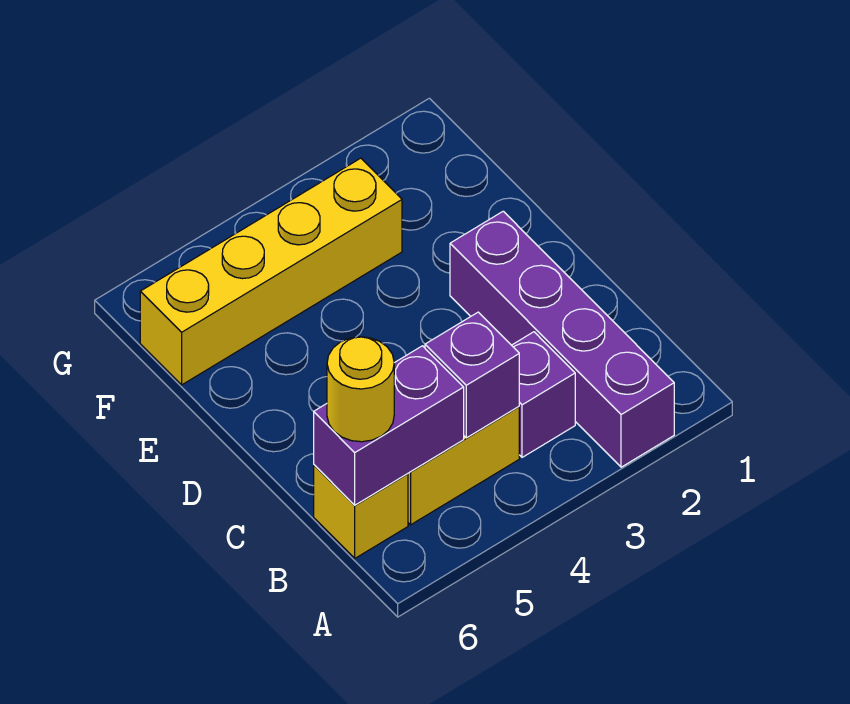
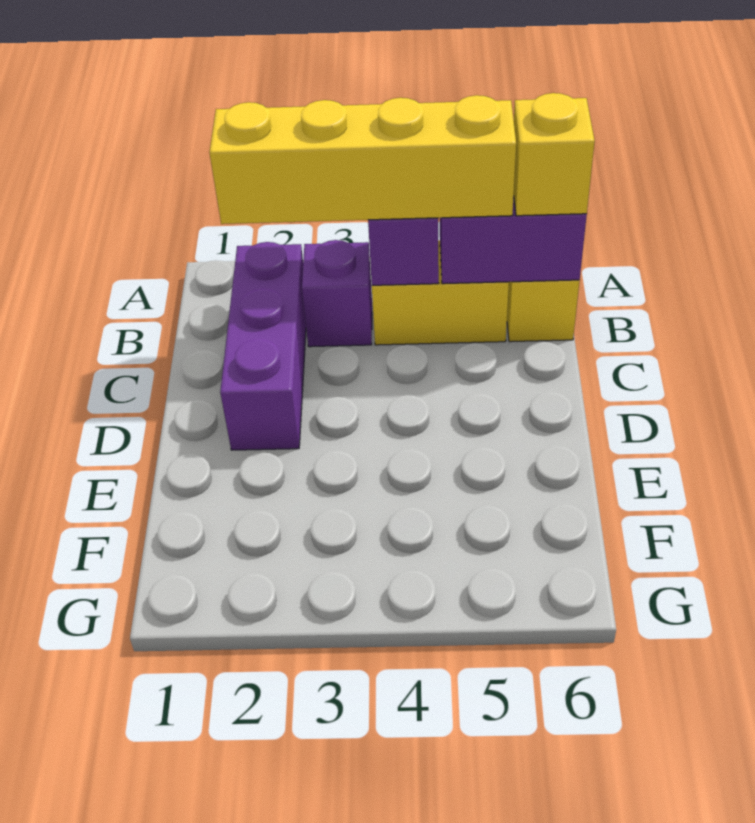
purple 1x4 brick [450,211,674,467] -> purple 1x3 brick [220,242,306,450]
yellow 1x1 round brick [327,337,394,442] -> yellow 1x1 brick [514,93,595,216]
yellow 1x4 brick [140,158,402,385] -> yellow 1x4 brick moved to [209,95,516,224]

